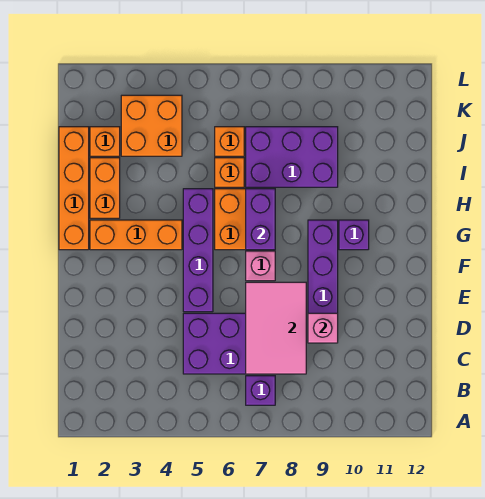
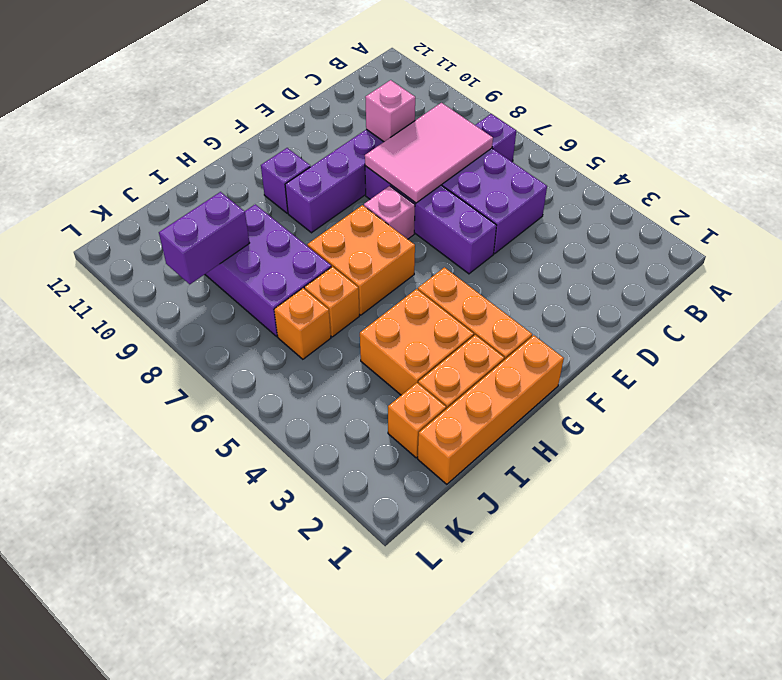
purple 1x4 brick [183,189,213,312] -> purple 1x4 brick turned to [365,166,497,274]
purple 1x2 brick [246,189,275,250] -> purple 1x2 brick moved to [159,192,249,284]
orange 2x2 brick [121,95,182,156] -> orange 2x2 brick moved to [360,289,474,395]

